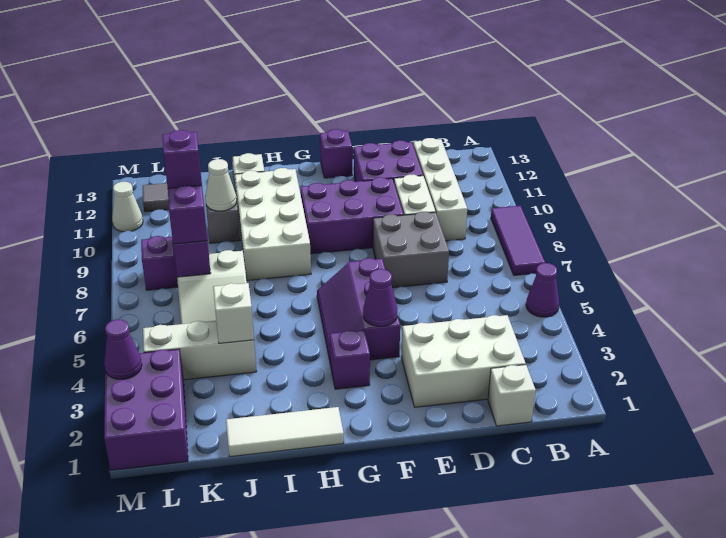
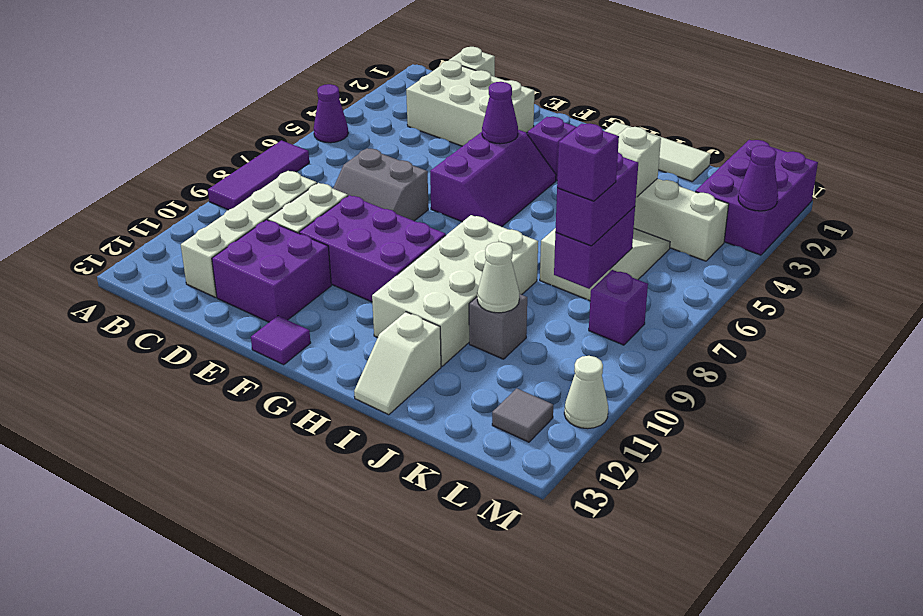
grey 2x2 brick [373,211,449,288] -> grey 2x2 slope [333,148,428,221]
purple 1x1 brick [320,129,352,178] -> purple 1x1 tile [251,316,311,365]

